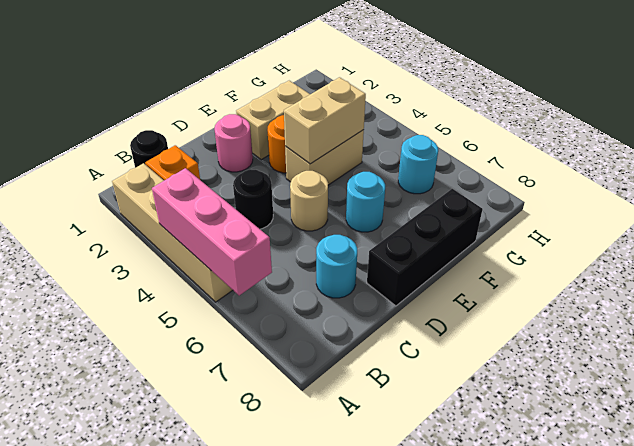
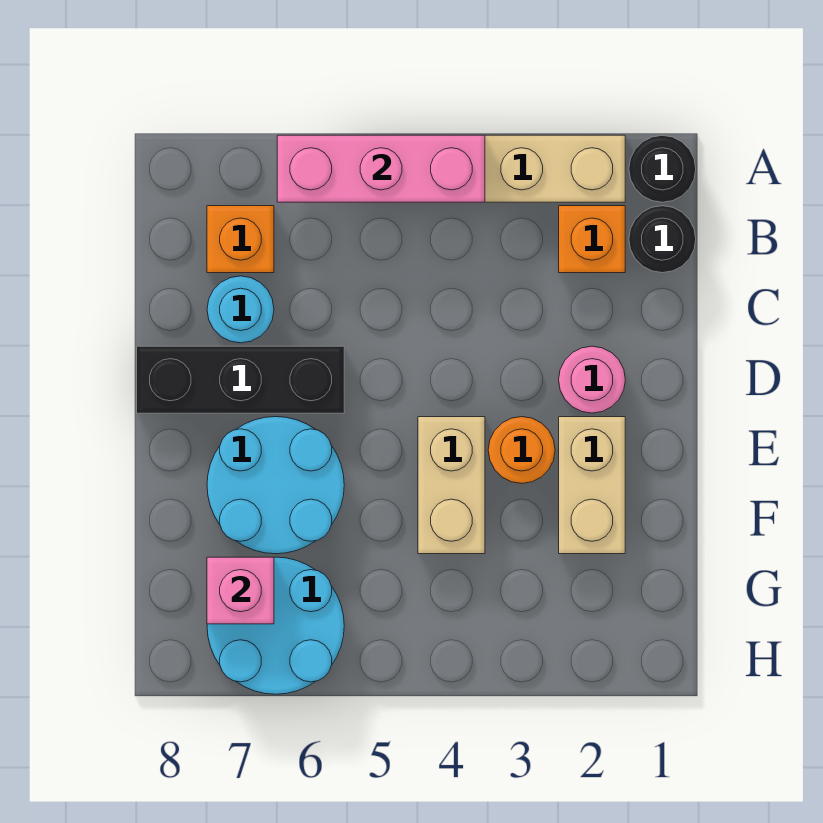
none -> orange 1x1 brick [207,206,274,273]
black 1x1 round brick [233,169,273,229] -> black 1x1 round brick moved to [629,135,696,202]
tan 1x1 round brick [290,171,328,231] -> none
black 1x3 brick [367,189,483,306] -> black 1x3 brick turned to [137,346,344,413]
tan 1x2 brick [284,77,366,164] -> none
cyan 1x1 round brick [346,172,385,232] -> cyan 2x2 round brick [207,417,344,554]
cyan 1x1 round brick [398,135,438,194] -> cyan 2x2 round brick [207,557,344,694]
none -> pink 1x1 brick [207,557,274,624]

